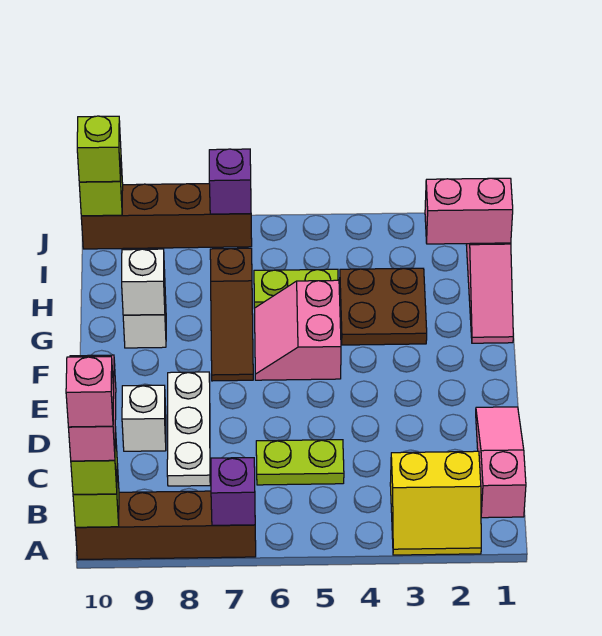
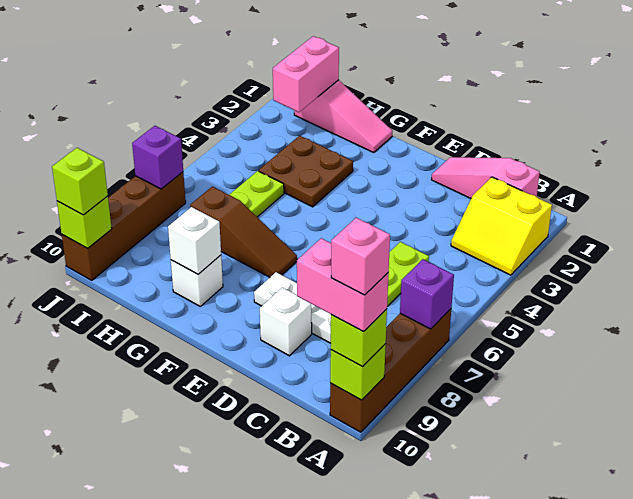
yellow 2x2 slope [390,451,481,555] -> yellow 2x2 slope turned to [451,177,552,275]
pink 2x2 slope [254,280,341,380] -> none

